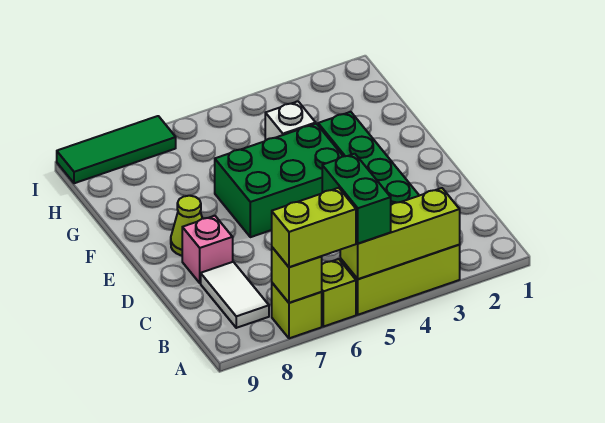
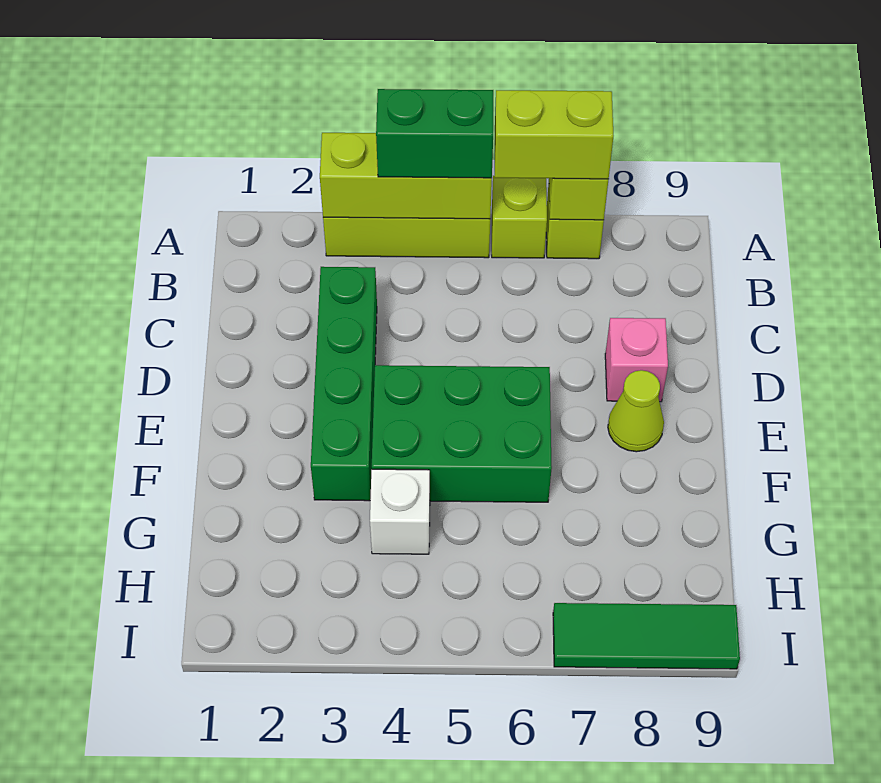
green 1x2 brick [322,154,391,244] -> green 1x2 brick turned to [376,89,493,178]
white 1x2 tile [201,262,269,328] -> none

